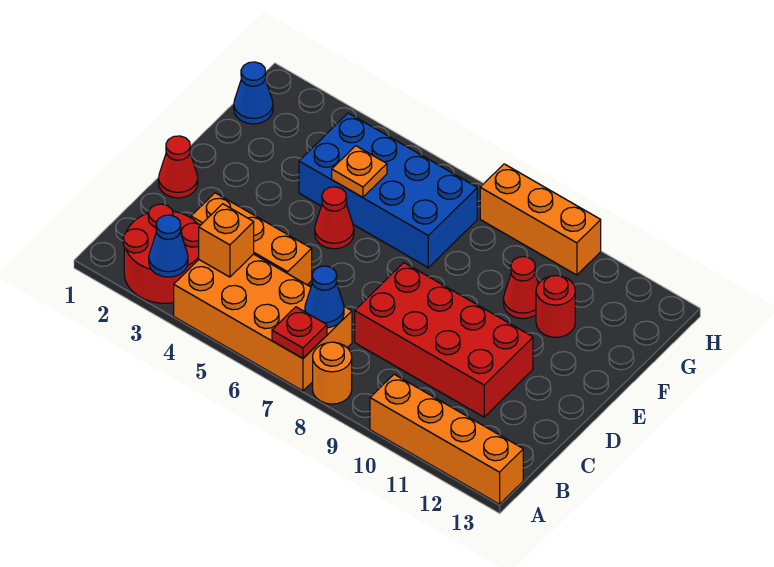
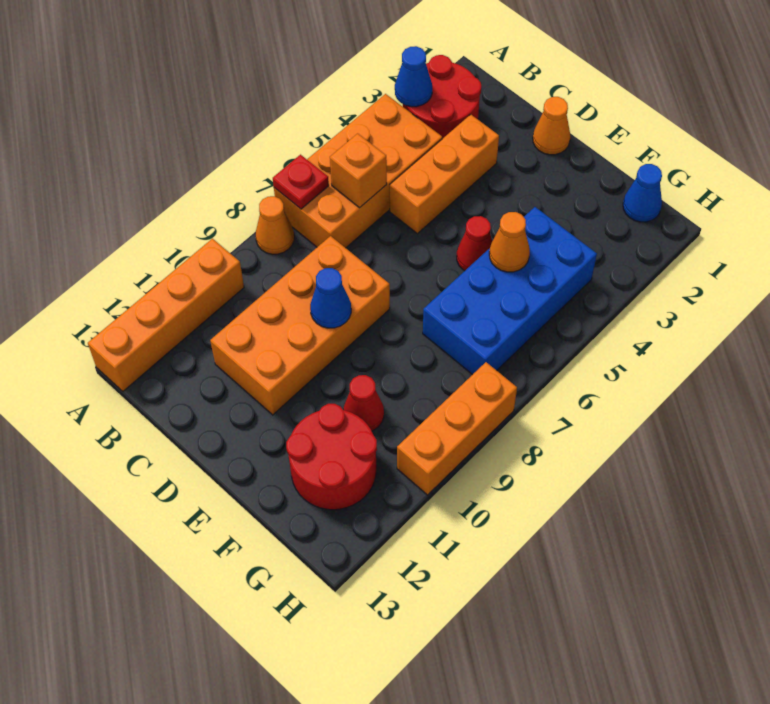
orange 1x1 round brick [313,342,352,404] -> orange 1x1 cone [256,196,294,254]
orange 1x1 brick [199,204,254,277] -> orange 1x1 brick moved to [330,133,387,208]
blue 1x1 cone [305,266,344,328] -> blue 1x1 cone moved to [310,268,351,328]
red 2x4 brick [355,263,533,417] -> orange 2x4 brick [210,236,390,415]
red 1x1 cone [159,136,198,198] -> orange 1x1 cone [533,97,570,155]
orange 1x1 plate [332,146,387,197] -> orange 1x1 cone [489,212,530,272]
red 1x1 round brick [536,276,575,337] -> red 2x2 round brick [286,404,377,510]

